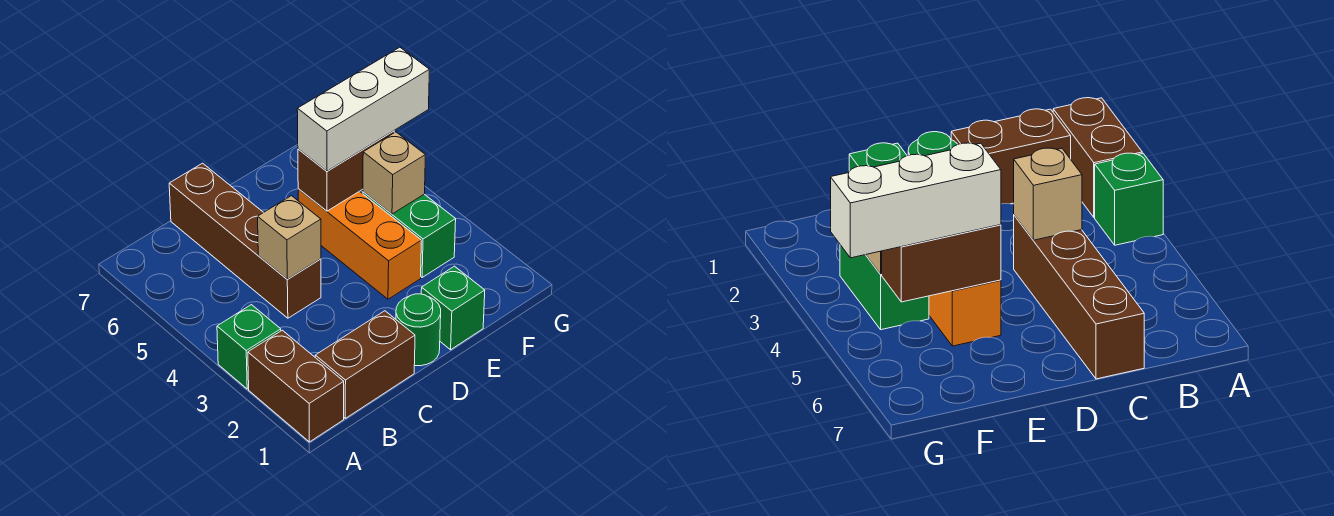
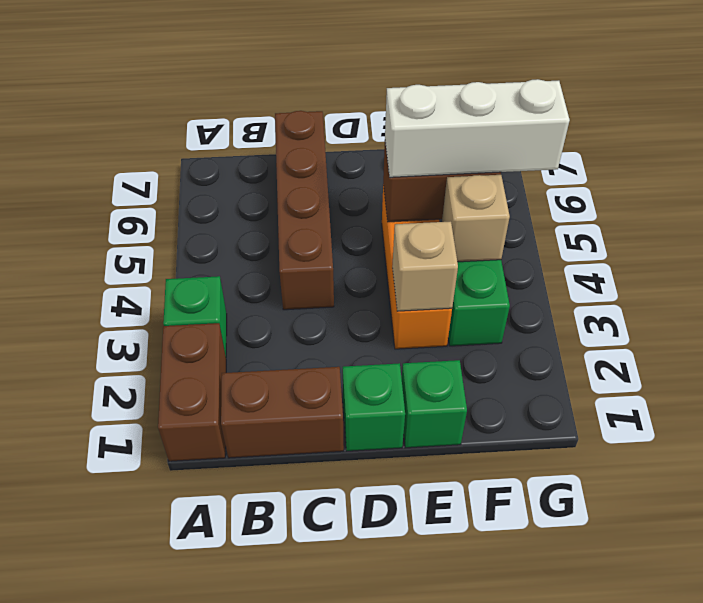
tan 1x1 brick [258,196,321,279] -> tan 1x1 brick moved to [392,222,458,311]
green 1x1 round brick [396,294,441,366] -> green 1x1 brick [343,363,405,451]

